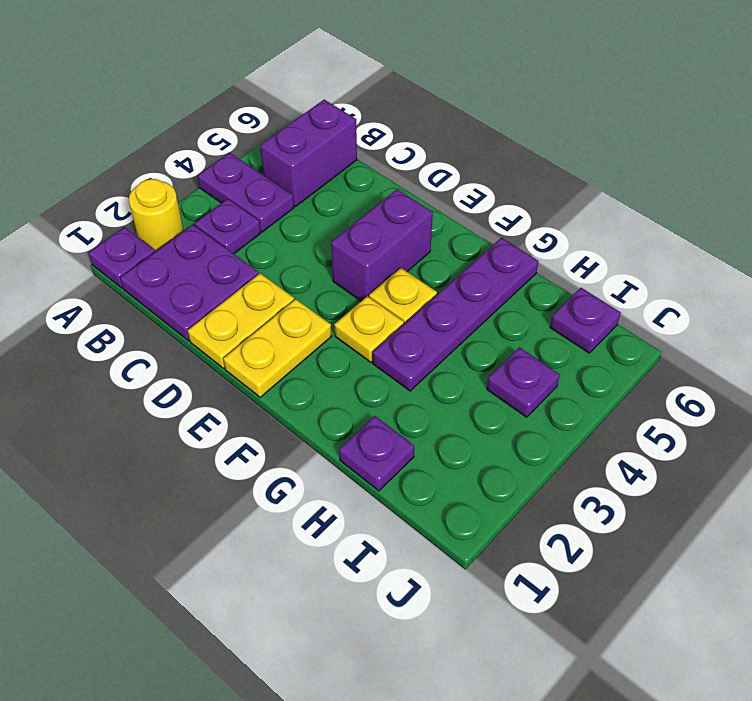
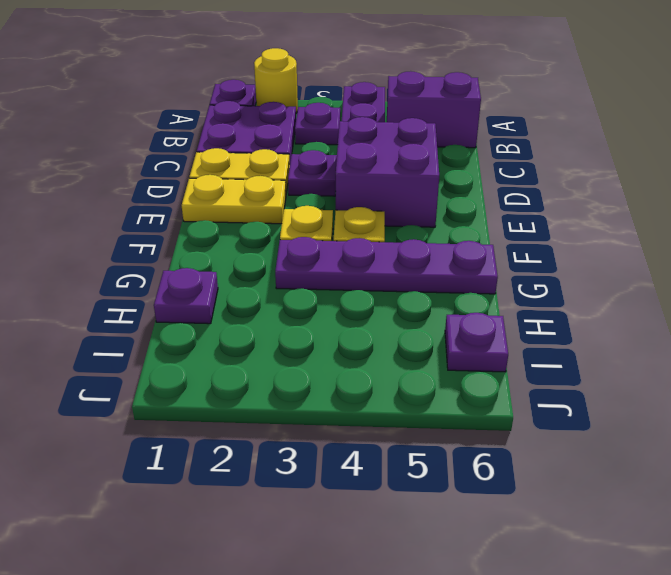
purple 1x2 brick [331,189,433,301] -> purple 2x2 brick [335,117,439,227]
purple 1x1 plate [487,347,560,417] -> purple 1x1 plate moved to [288,150,337,196]

